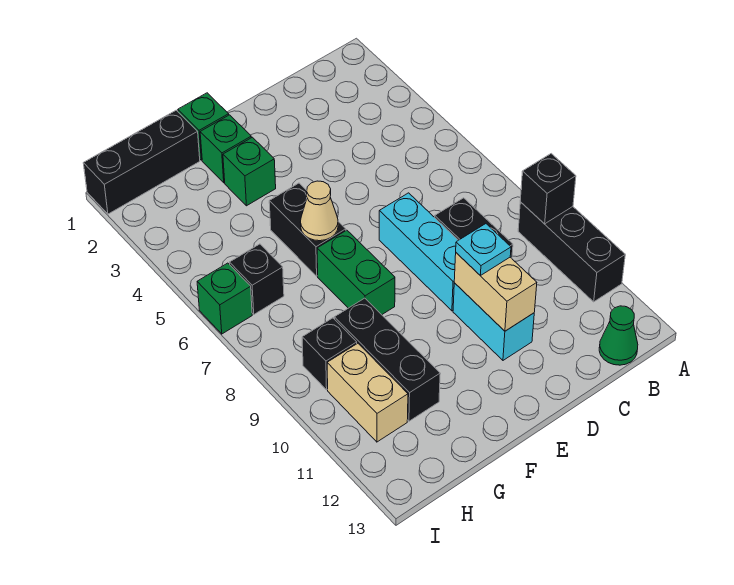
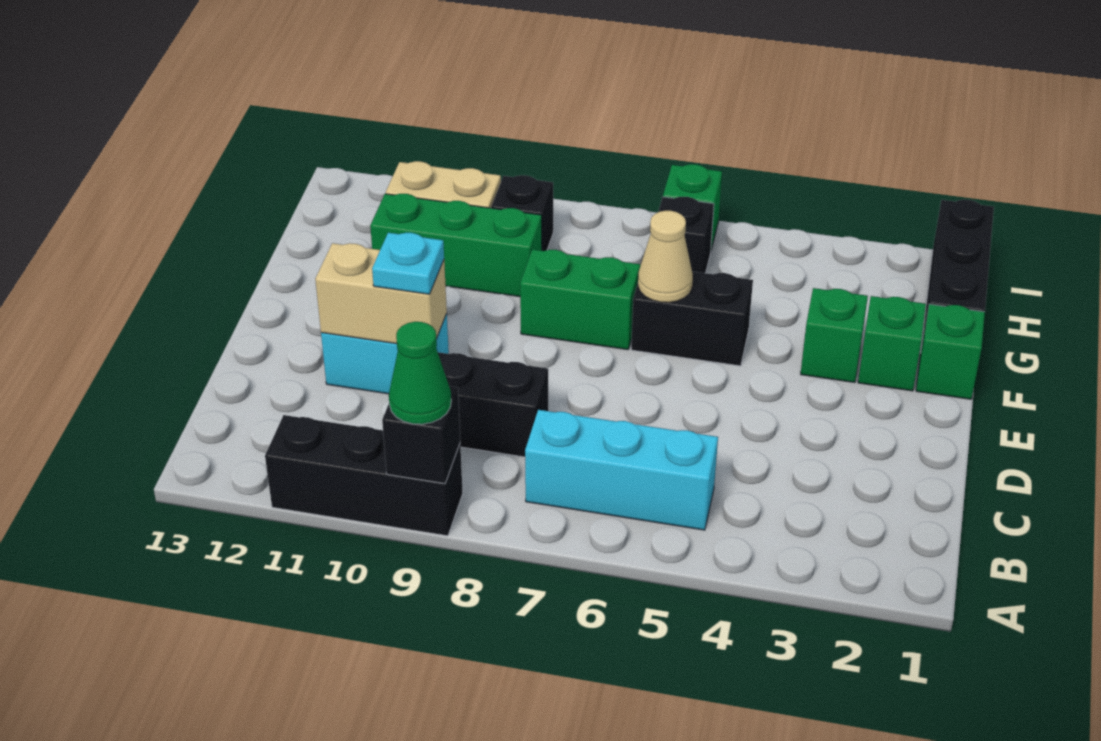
green 1x1 cone [599,306,638,365] -> green 1x1 cone moved to [389,322,451,424]
cyan 1x3 brick [379,193,458,311] -> cyan 1x3 brick moved to [525,410,718,530]
black 1x3 brick [334,298,440,421] -> green 1x3 brick [370,194,542,297]

